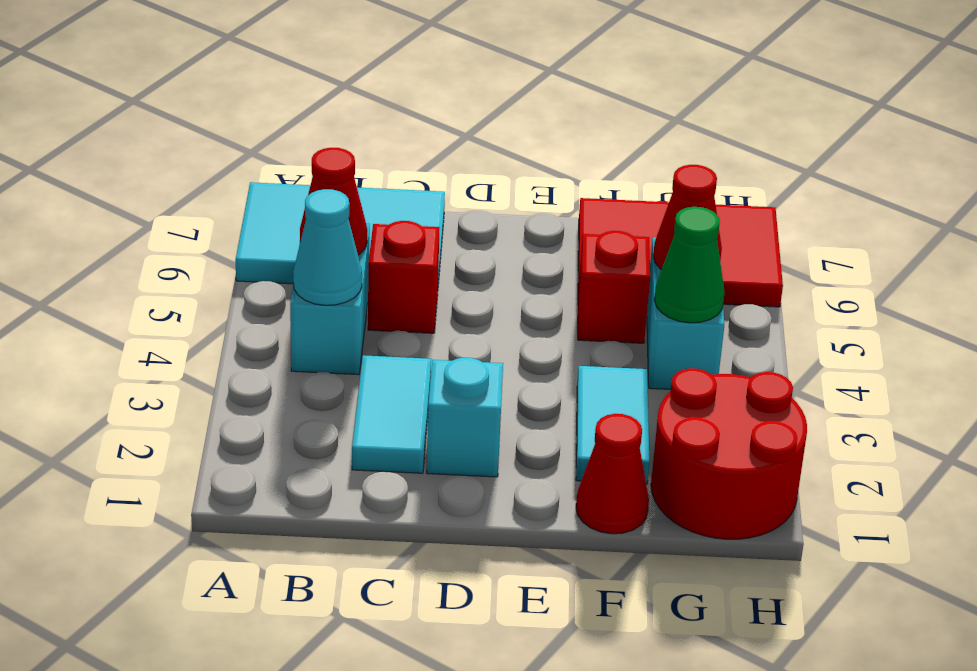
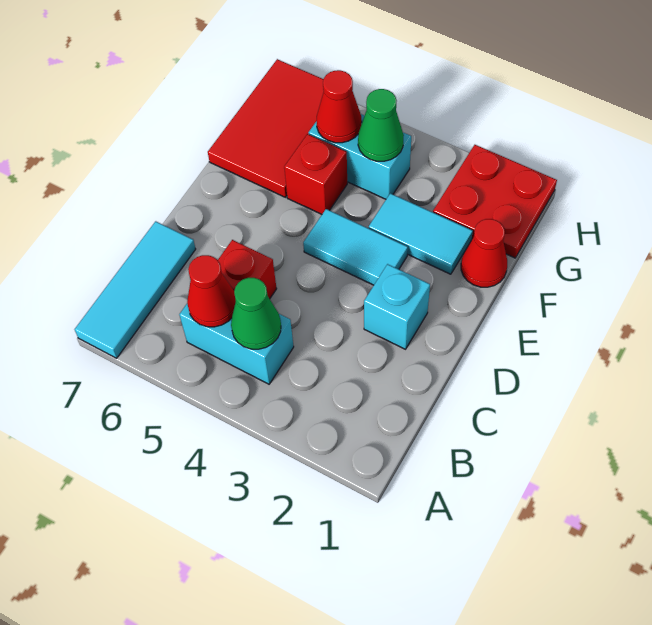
cyan 2x3 tile [235,182,445,284] -> cyan 1x3 tile [75,221,196,358]
cyan 1x1 cone [293,189,362,305] -> green 1x1 cone [231,278,281,349]
cyan 1x2 tile [352,355,431,473] -> cyan 1x2 tile moved to [303,209,408,285]
red 2x2 round brick [651,368,807,539] -> red 2x2 plate [433,145,557,258]

